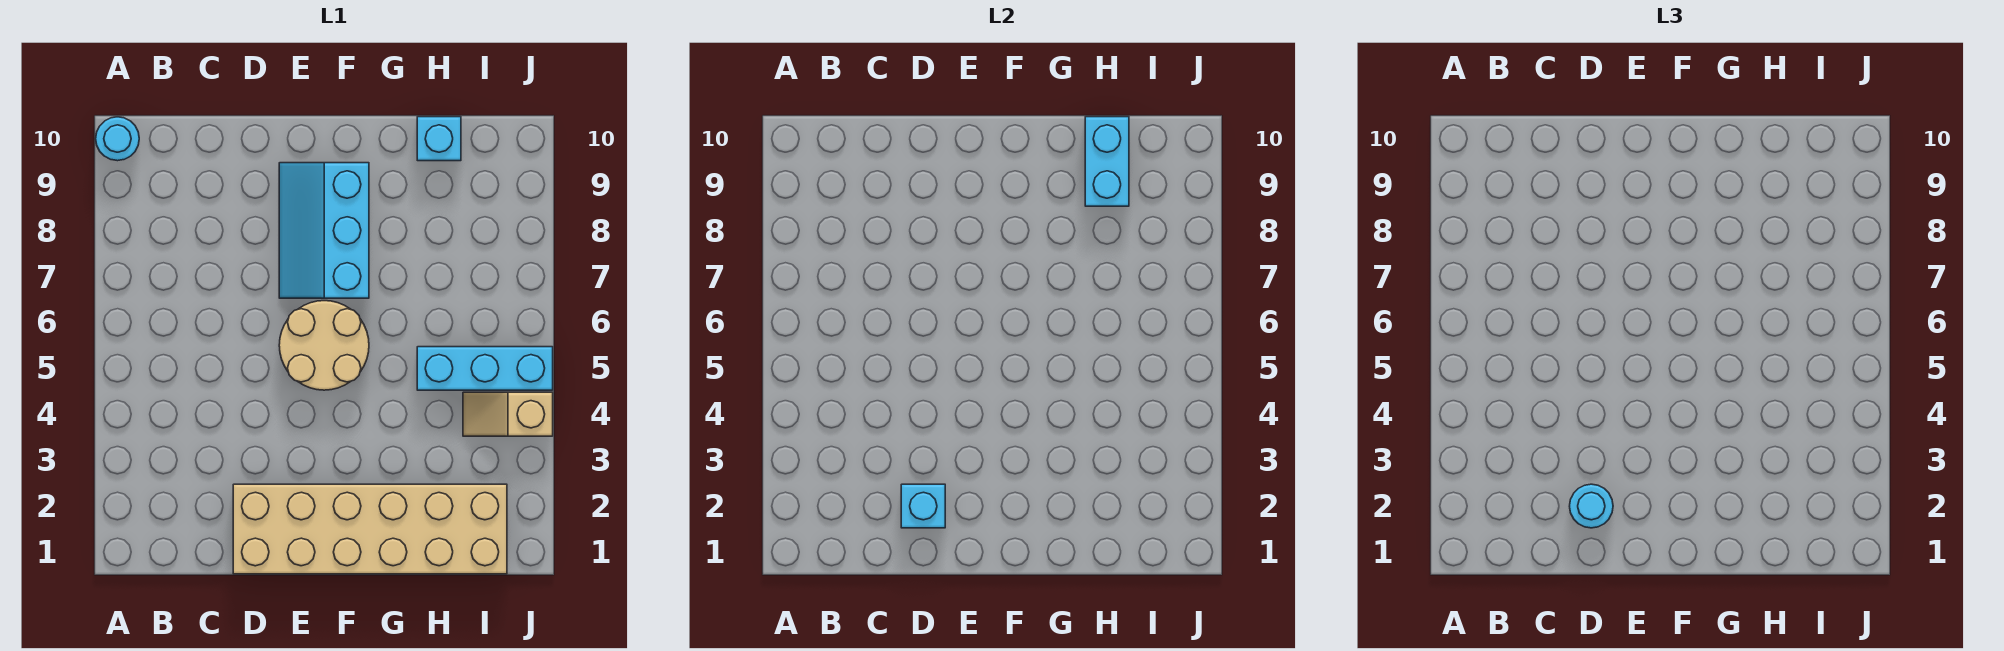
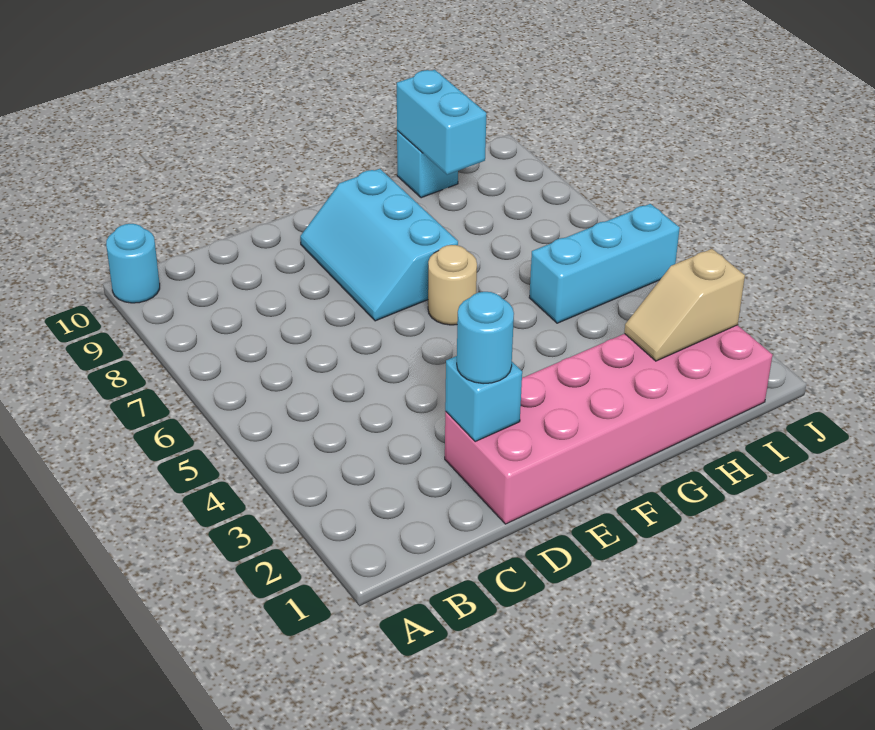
tan 2x6 brick [233,484,507,574] -> pink 2x6 brick [445,325,772,524]
tan 2x2 round brick [279,301,369,390] -> tan 1x1 round brick [428,245,477,325]
tan 1x2 slope [463,392,553,436] -> tan 1x2 slope moved to [624,249,745,361]

